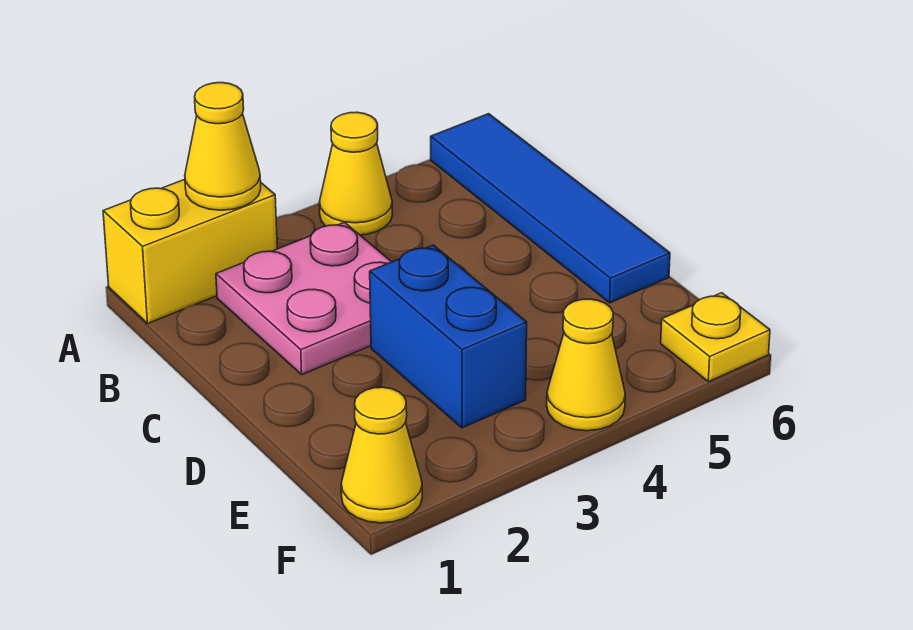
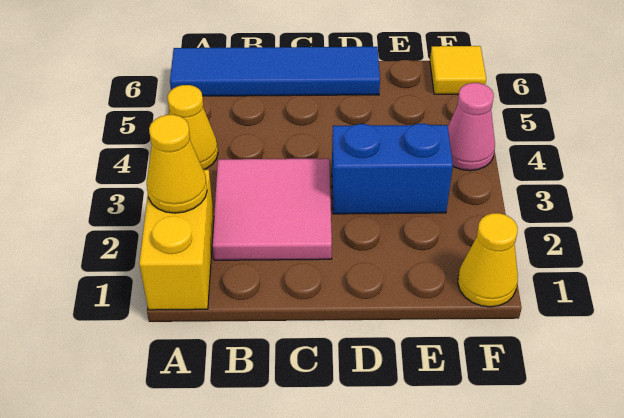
pink 2x2 plate [216,222,391,375] -> pink 2x2 tile [212,159,332,260]
yellow 1x1 cone [547,299,625,431] -> pink 1x1 cone [448,83,495,171]
yellow 1x1 plate [661,293,770,382] -> yellow 1x1 tile [430,46,486,94]

